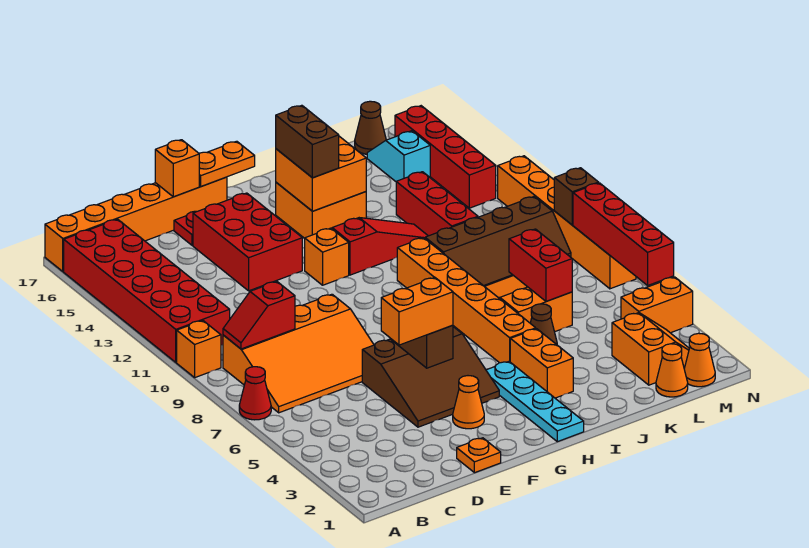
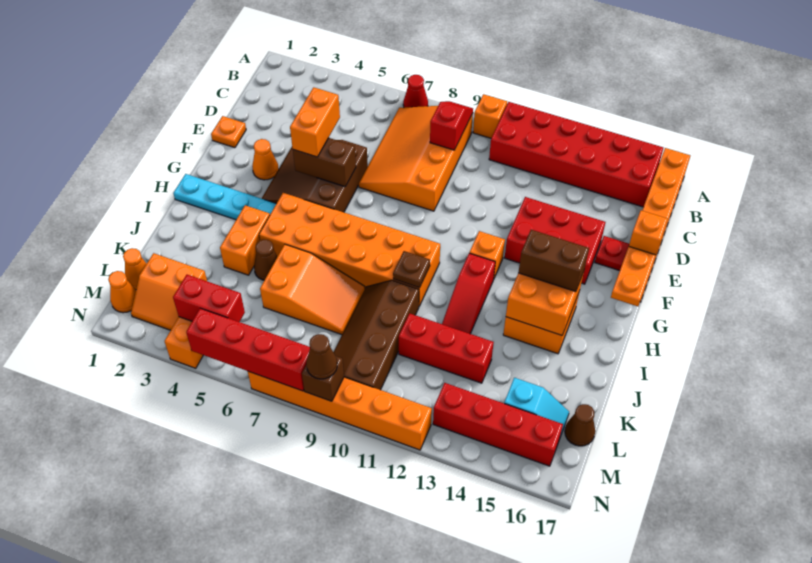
orange 1x2 brick [510,329,573,398] -> orange 1x2 brick turned to [220,205,270,275]
orange 1x6 brick [397,238,536,363] -> orange 2x6 brick [259,193,440,306]
none -> brown 1x1 plate [393,251,430,288]
red 1x2 brick [509,229,572,301] -> red 1x2 brick moved to [173,275,245,322]
none -> brown 1x1 cone [306,334,337,379]

